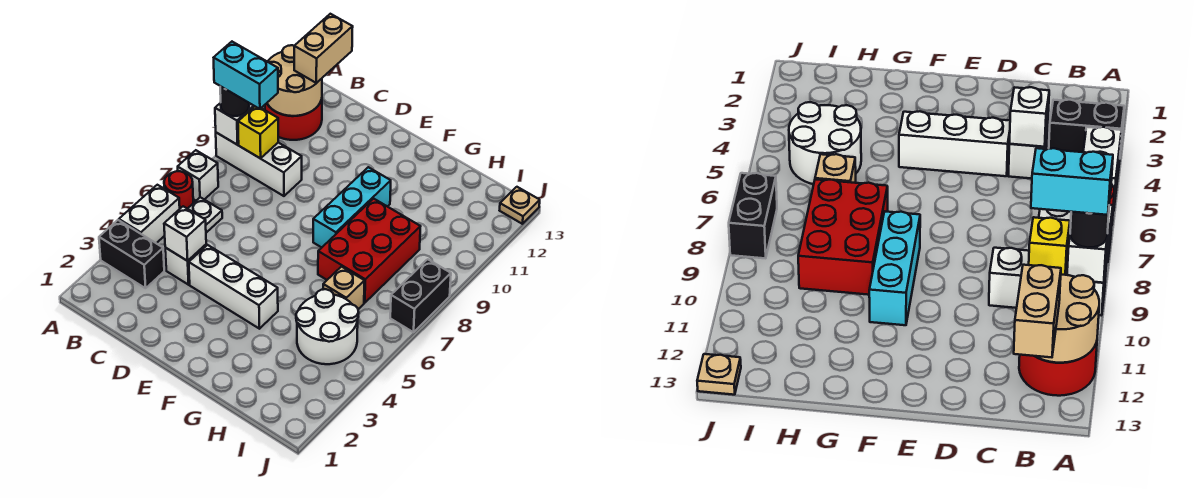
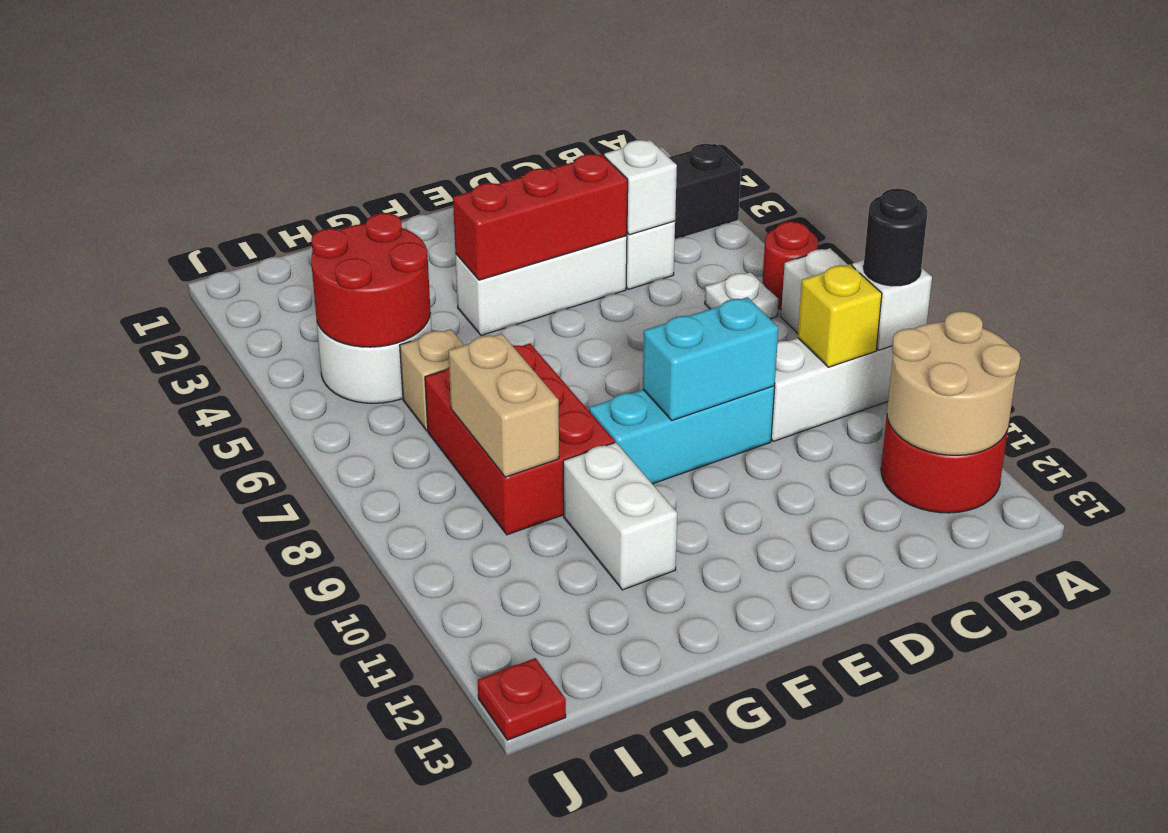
white 1x2 brick [119,185,180,243] -> white 1x2 brick moved to [563,443,677,590]
cyan 1x2 brick [214,42,278,109] -> cyan 1x2 brick moved to [643,297,778,420]
tan 1x2 brick [294,14,353,83] -> tan 1x2 brick moved to [448,334,559,477]
none -> red 1x3 brick [453,154,628,280]
cyan 1x3 brick [313,167,391,248] -> cyan 1x3 brick turned to [589,386,775,484]
none -> red 2x2 round brick [311,213,431,347]
black 1x2 brick [390,259,451,332] -> none
tan 1x1 plate [500,187,540,224] -> red 1x1 plate [478,658,566,740]

